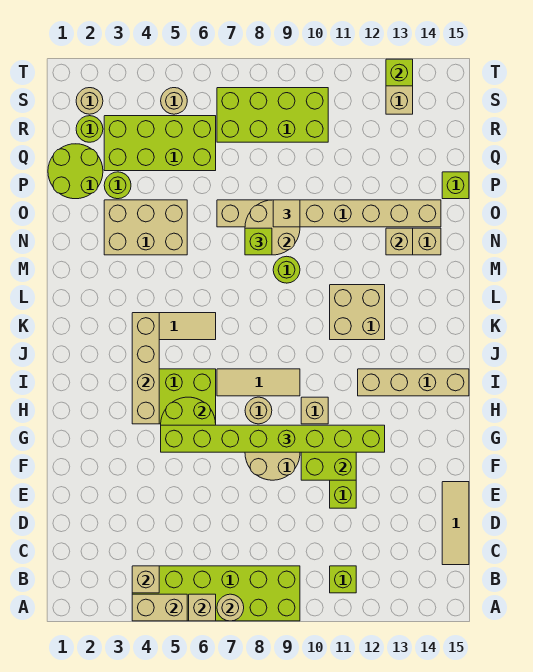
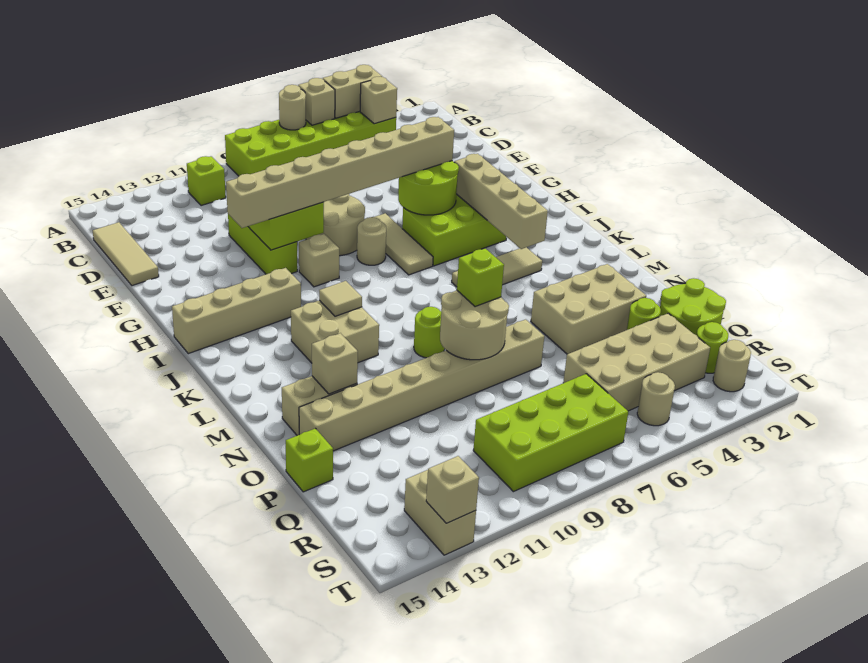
lime 1x8 brick [161,425,385,452] -> tan 1x8 brick [226,117,454,228]
tan 1x3 tile [217,369,300,396] -> tan 1x3 tile turned to [375,213,433,275]
tan 1x1 tile [273,200,300,227] -> tan 1x1 tile moved to [319,281,362,316]
lime 2x4 brick [104,116,216,171] -> tan 2x4 brick [563,313,710,411]
lime 1x1 brick [386,59,413,86] -> tan 1x1 brick [426,456,479,523]

